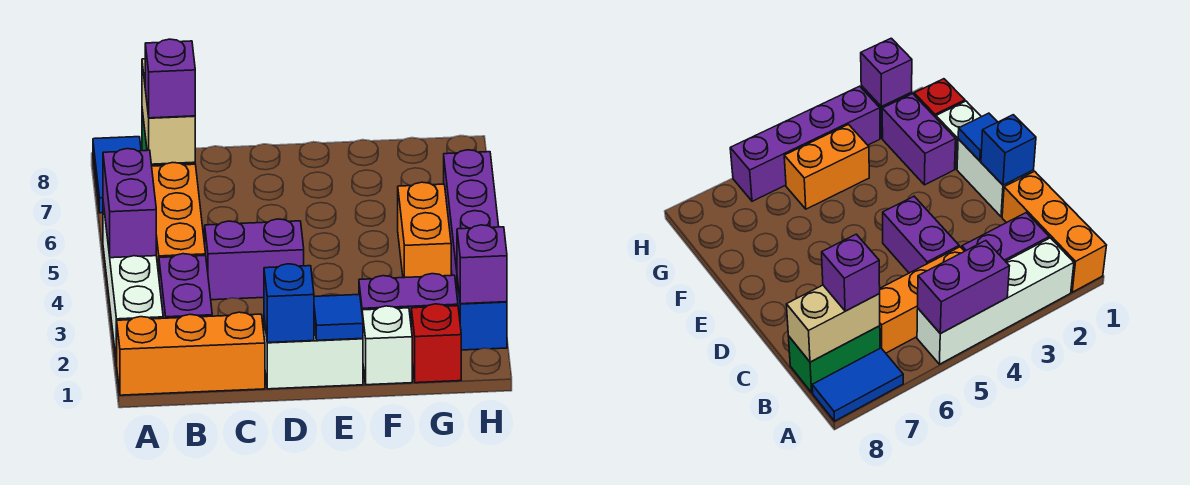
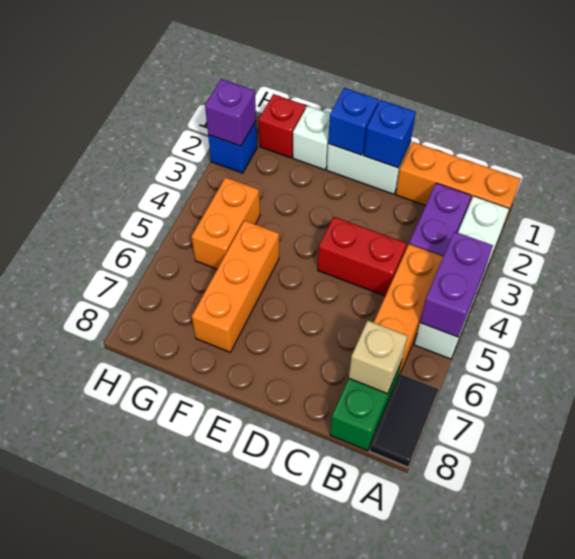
blue 1x2 tile [93,137,141,213] -> black 1x2 tile [370,375,439,467]
tan 1x2 brick [142,59,195,164] -> tan 1x1 brick [349,321,408,394]
purple 1x1 brick [145,39,195,118] -> none
purple 1x2 brick [205,219,304,300] -> red 1x2 brick [318,217,407,296]
blue 1x1 tile [314,295,363,340] -> blue 1x1 brick [328,88,379,155]
purple 1x2 brick [359,274,458,321] -> none
none -> orange 1x3 brick [192,220,279,352]
purple 1x4 brick [444,150,499,291] -> none

